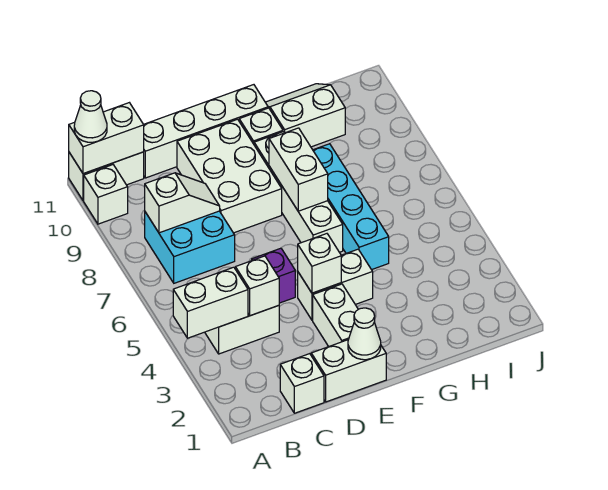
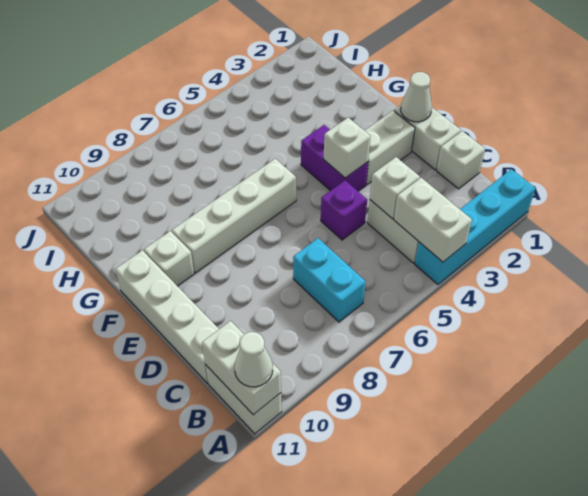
white 1x1 brick [84,165,128,224] -> none
cyan 2x2 brick [145,211,235,283] -> cyan 1x2 brick [293,238,366,322]
white 1x2 slope [145,173,220,233] -> none
white 2x3 brick [177,119,282,233] -> none
white 1x2 brick [298,249,373,320] -> purple 1x2 brick [301,125,368,191]
white 1x2 brick [269,128,328,211] -> none
cyan 1x4 brick [313,144,389,270] -> cyan 1x4 brick moved to [415,169,535,285]
white 2x2 slope [265,84,345,147] -> none

